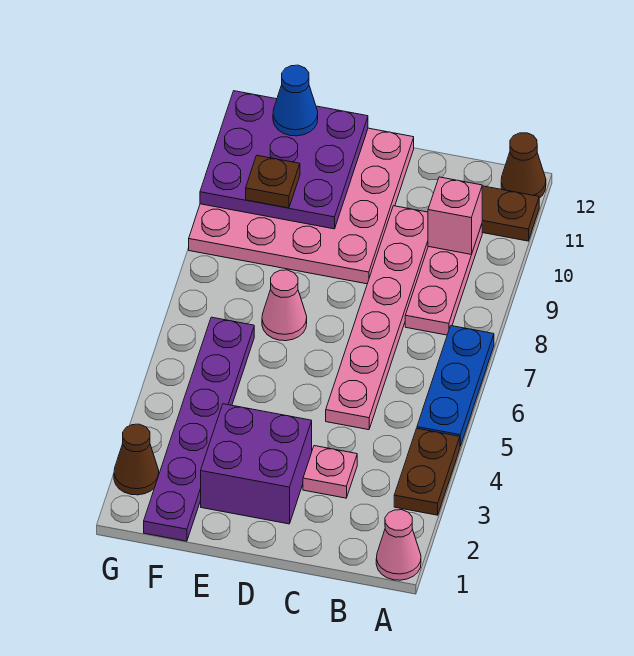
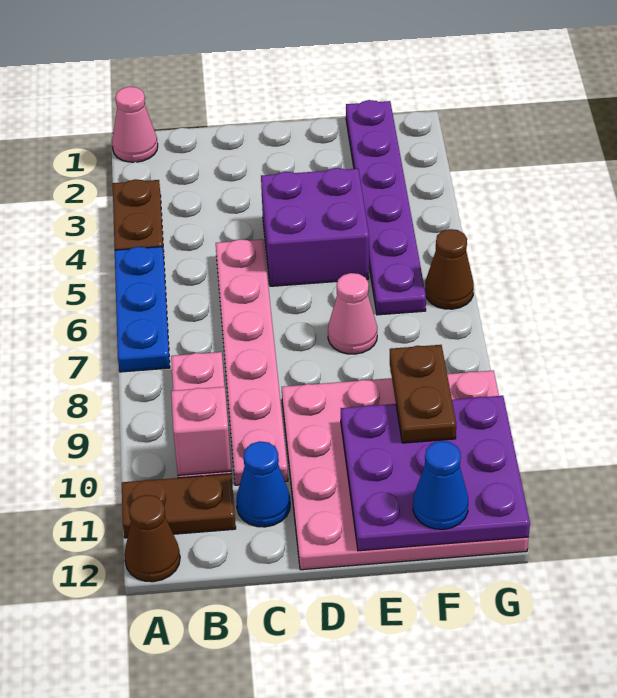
pink 1x1 plate [303,446,357,498] -> none
none -> blue 1x1 cone [236,441,290,527]
purple 2x2 brick [201,404,312,524] -> purple 2x2 brick moved to [261,168,369,286]
brown 1x1 plate [246,156,300,208] -> brown 1x2 plate [390,345,456,443]
brown 1x1 cone [114,424,159,495] -> brown 1x1 cone moved to [425,229,474,309]

